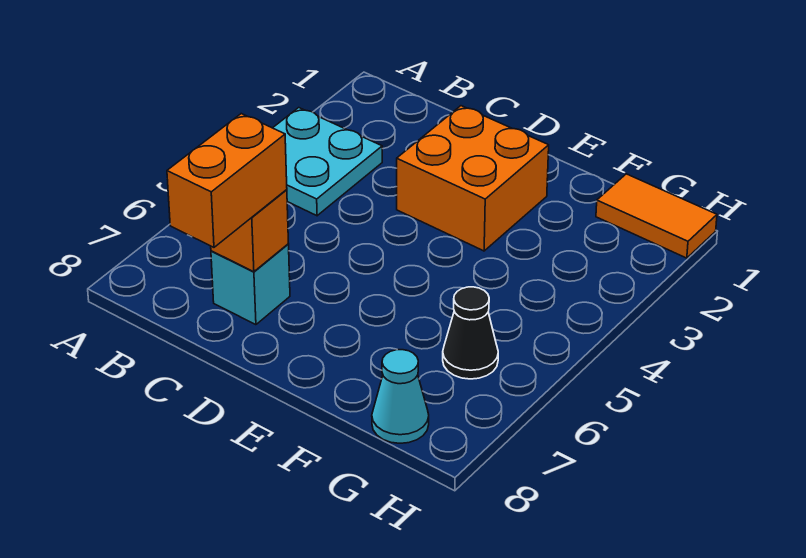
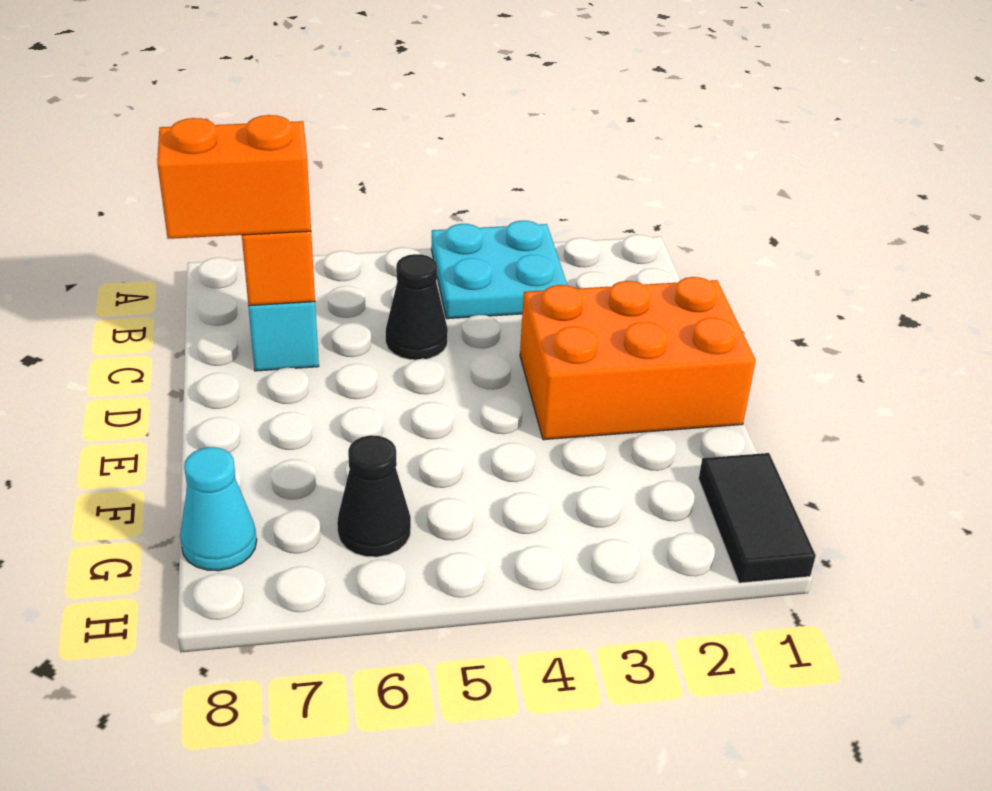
none -> black 1x1 cone [386,254,448,360]
orange 2x2 brick [397,106,549,251] -> orange 2x3 brick [520,277,756,440]
orange 1x2 tile [596,174,717,258] -> black 1x2 tile [699,453,816,583]

